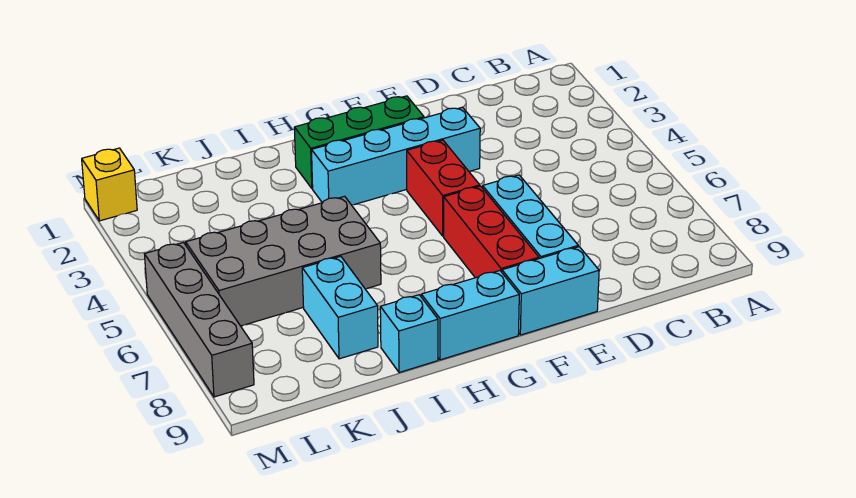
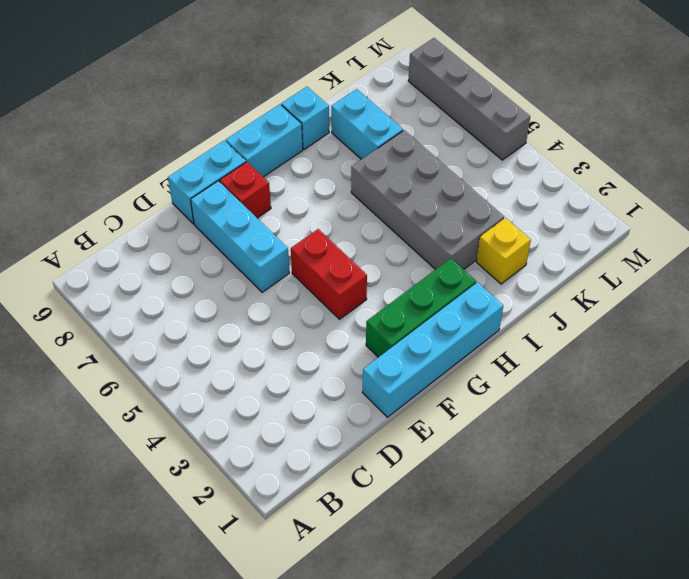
cyan 1x4 brick [312,107,480,205] -> cyan 1x4 brick moved to [363,282,503,417]
red 1x3 brick [444,186,539,278] -> red 1x1 brick [220,162,271,218]
grey 2x4 brick [186,196,381,326] -> grey 2x4 brick turned to [351,130,504,270]
yellow 1x1 brick [82,148,137,221] -> yellow 1x1 brick moved to [476,218,531,284]

